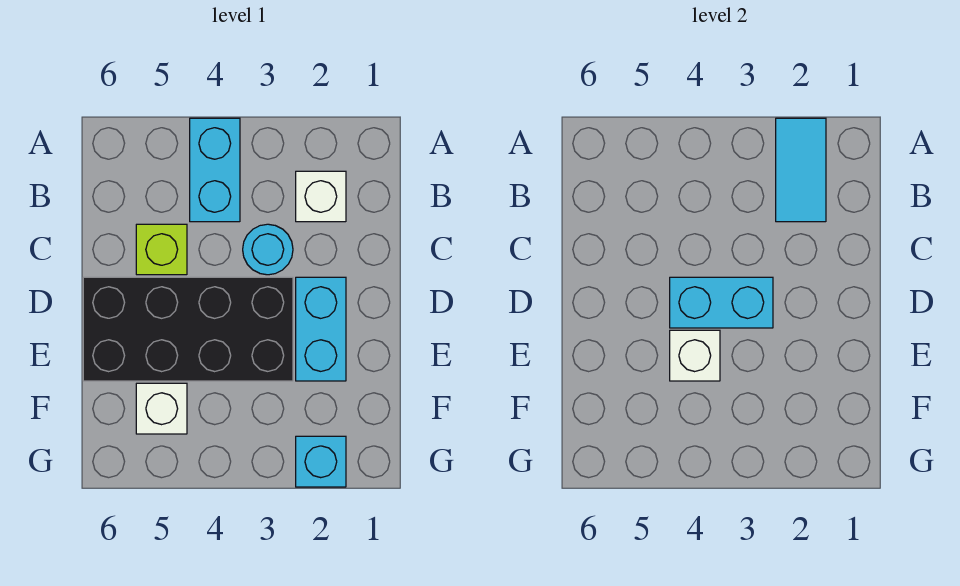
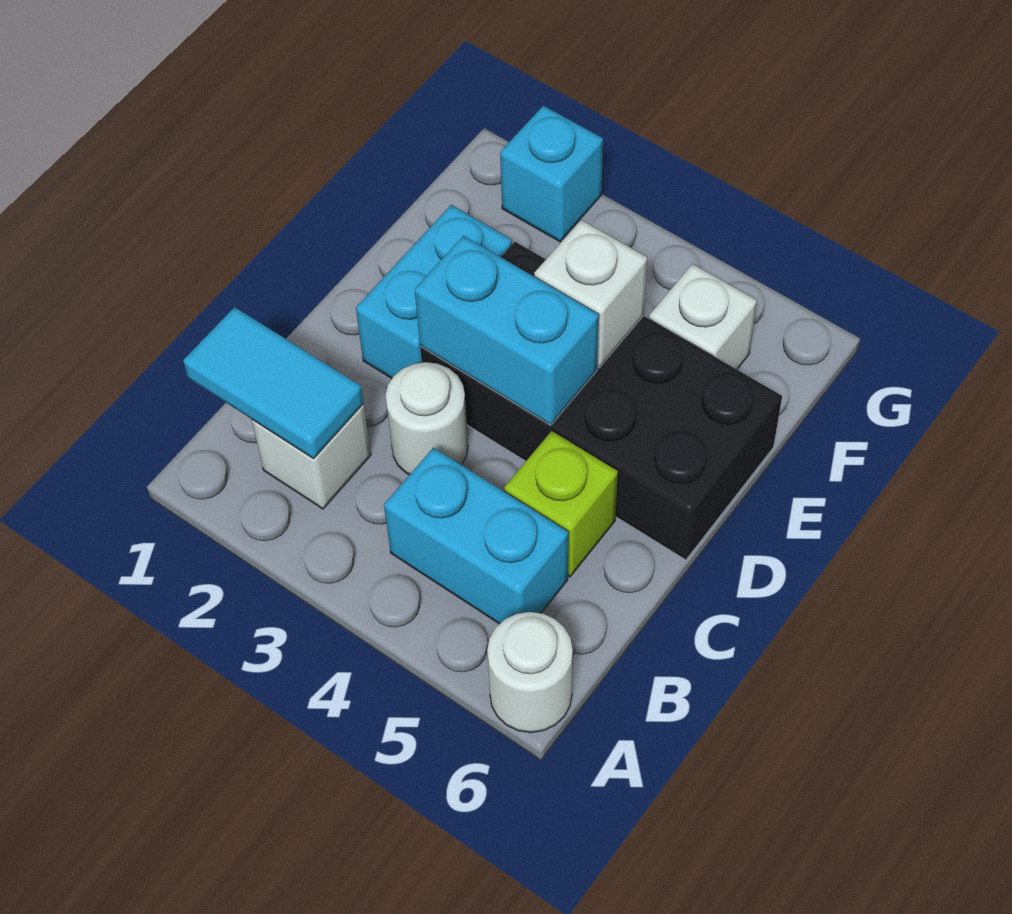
cyan 1x2 tile [776,118,826,222] -> cyan 1x2 tile turned to [183,307,364,459]
cyan 1x2 brick [190,118,240,222] -> cyan 1x2 brick turned to [384,448,568,624]
none -> white 1x1 round brick [487,612,573,732]
cyan 1x1 round brick [243,224,293,275] -> white 1x1 round brick [385,362,468,475]

